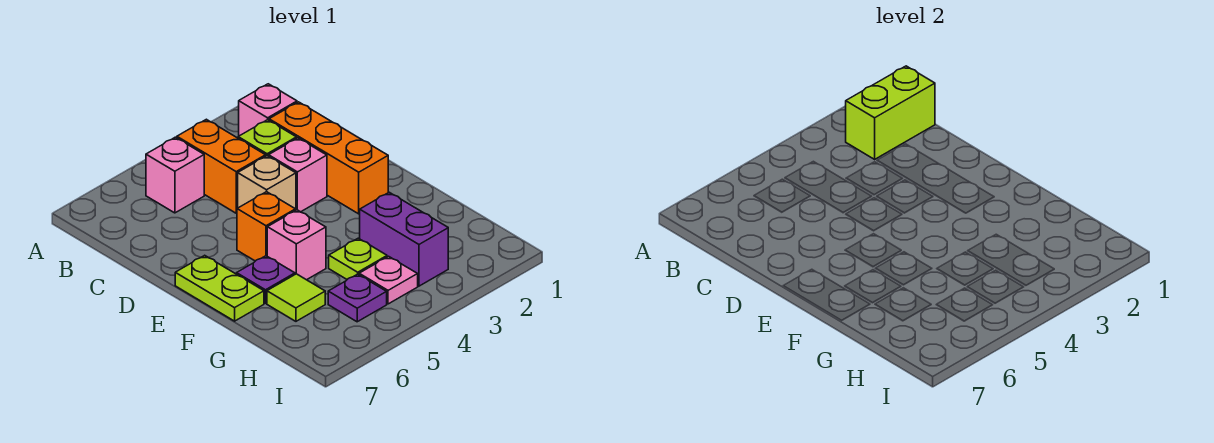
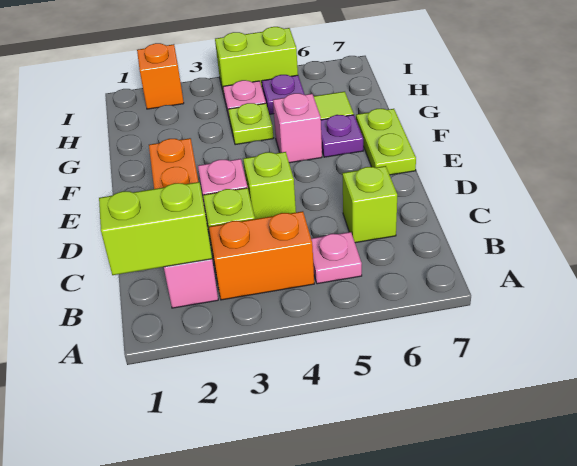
orange 1x2 brick [177,119,266,213] -> orange 1x2 brick turned to [209,211,314,300]
pink 1x1 brick [146,137,204,213] -> pink 1x1 plate [311,232,362,284]
none -> lime 1x1 brick [342,166,397,243]
tan 1x1 brick [238,156,296,210] -> lime 1x1 brick [243,152,296,219]
orange 1x1 brick [237,192,295,261] -> orange 1x1 brick moved to [137,43,184,109]
purple 1x2 brick [360,192,448,286] -> none
none -> lime 1x2 brick [215,27,298,94]

